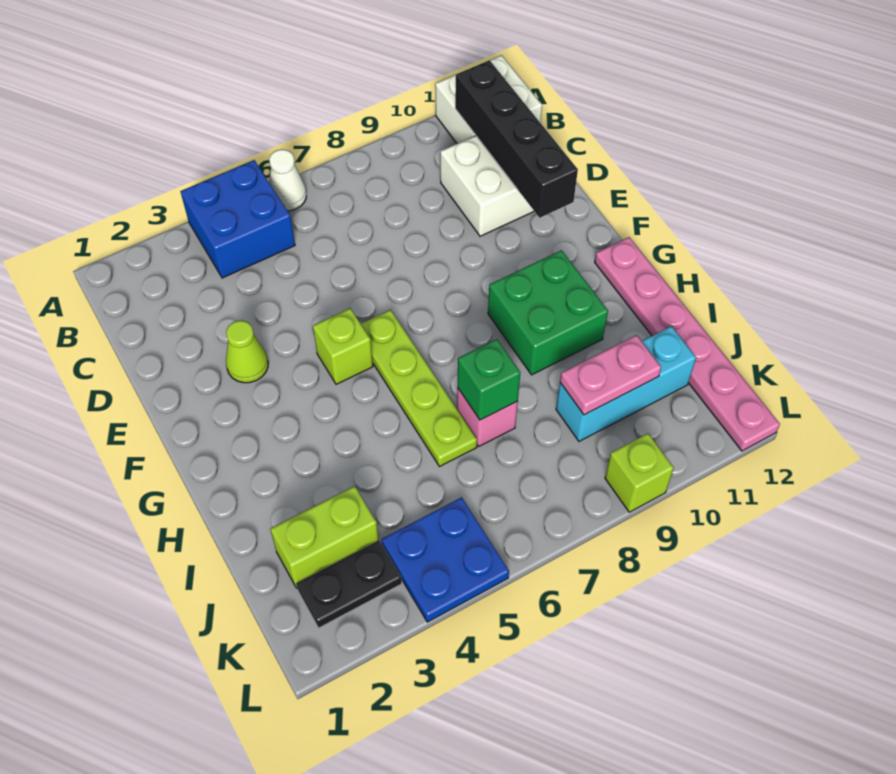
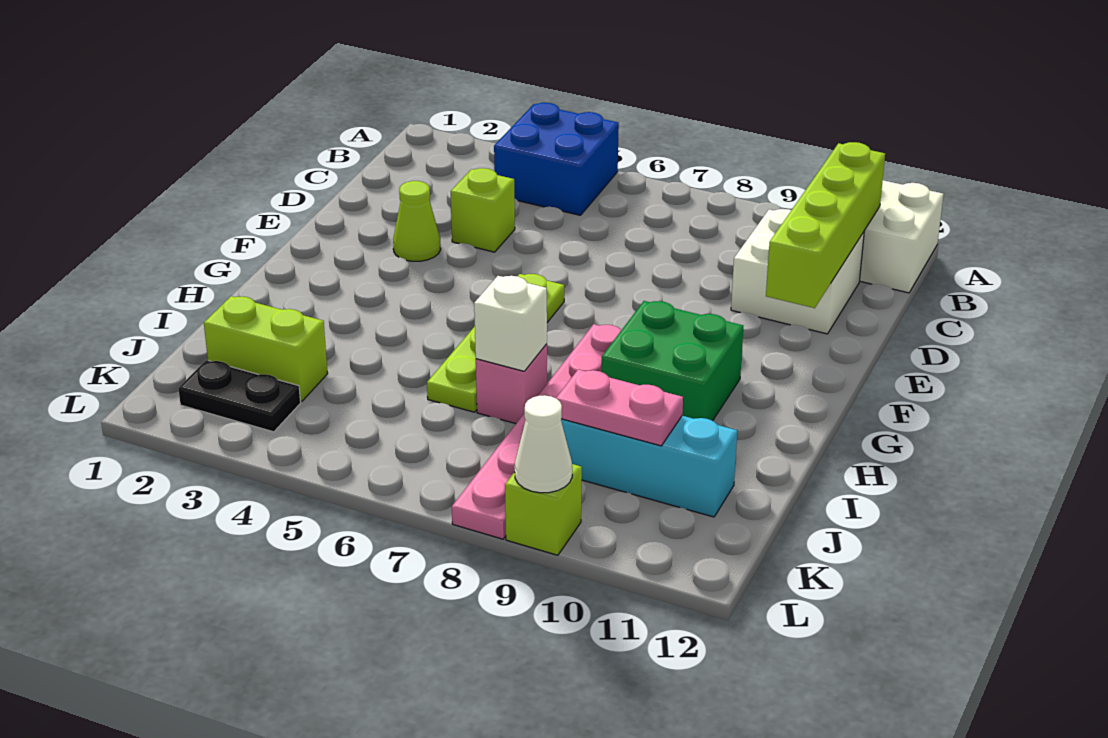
white 1x1 cone [269,149,306,211] -> white 1x1 cone moved to [515,395,572,493]
black 1x4 brick [455,60,578,218] -> lime 1x4 brick [766,142,885,308]
lime 1x1 brick [313,308,373,384] -> lime 1x1 brick moved to [450,168,515,252]
pink 1x6 plate [595,237,780,451] -> pink 1x6 plate moved to [452,324,621,539]
green 1x1 brick [458,339,520,420] -> white 1x1 brick [474,276,547,371]
blue 2x2 plate [381,497,509,622] -> none

